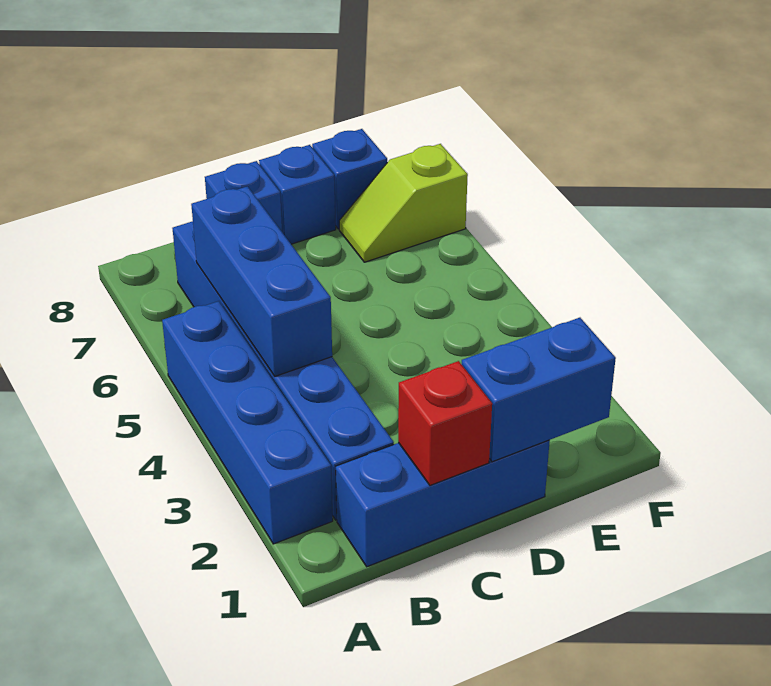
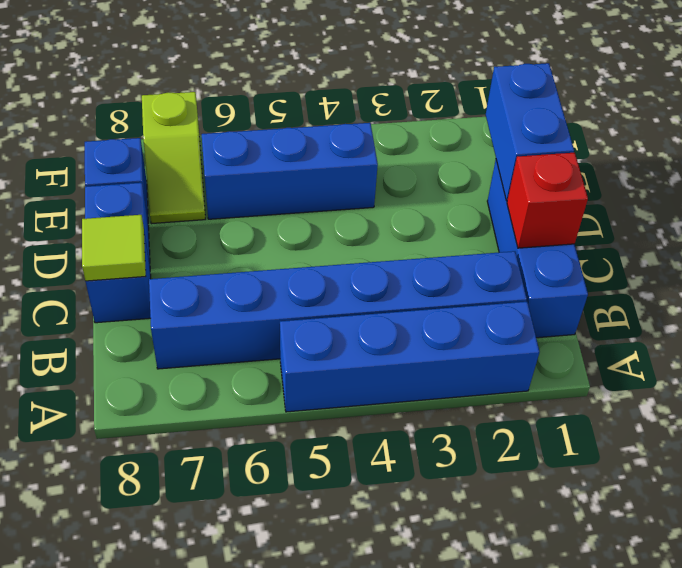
blue 1x3 brick [191,186,332,376] -> blue 1x3 brick moved to [202,123,378,219]
none -> lime 1x1 tile [82,215,146,281]

